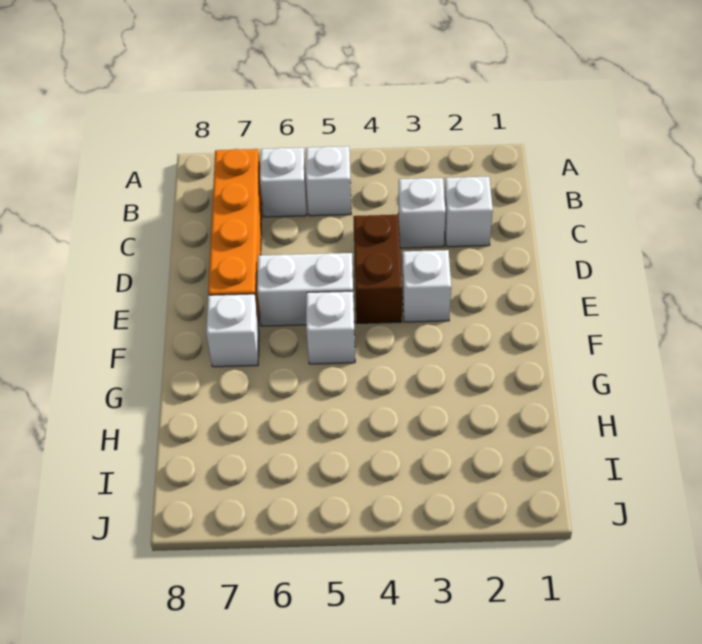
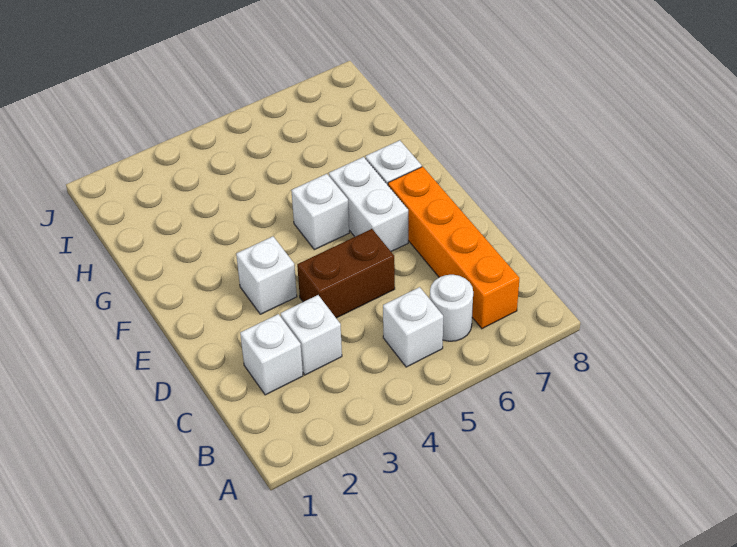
white 1x1 brick [260,148,306,217] -> white 1x1 round brick [430,275,473,341]
brown 1x2 brick [353,215,402,323] -> brown 1x2 brick turned to [297,229,395,318]
white 1x2 brick [257,253,354,326] -> white 1x2 brick turned to [329,157,408,251]

